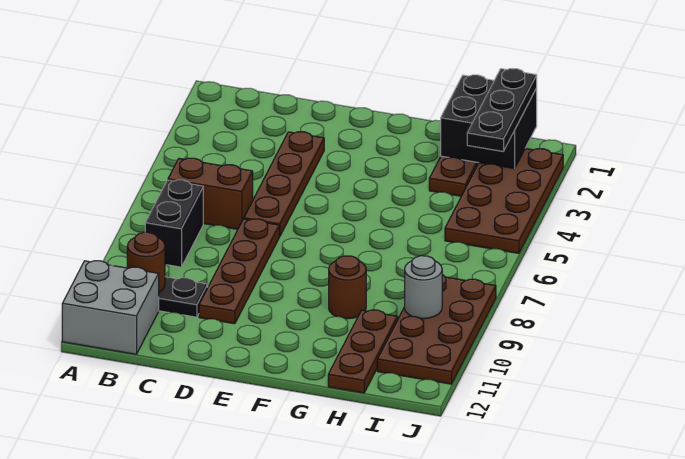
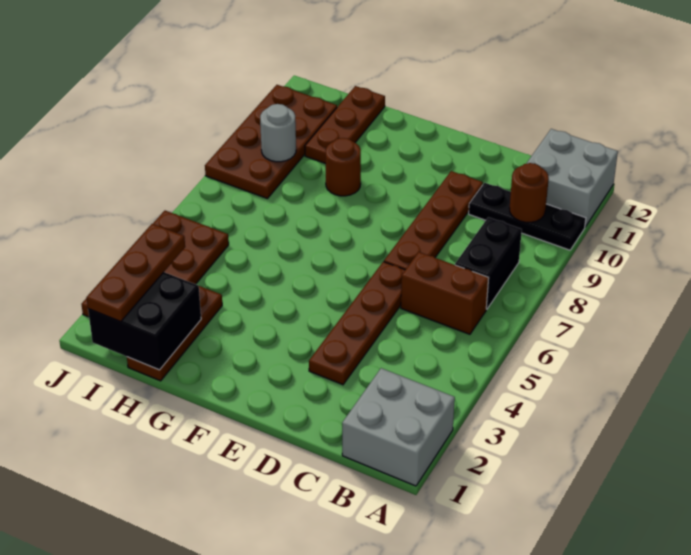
none -> grey 2x2 brick [342,368,455,486]
black 1x3 plate [467,69,537,151] -> brown 1x3 plate [87,224,185,322]

